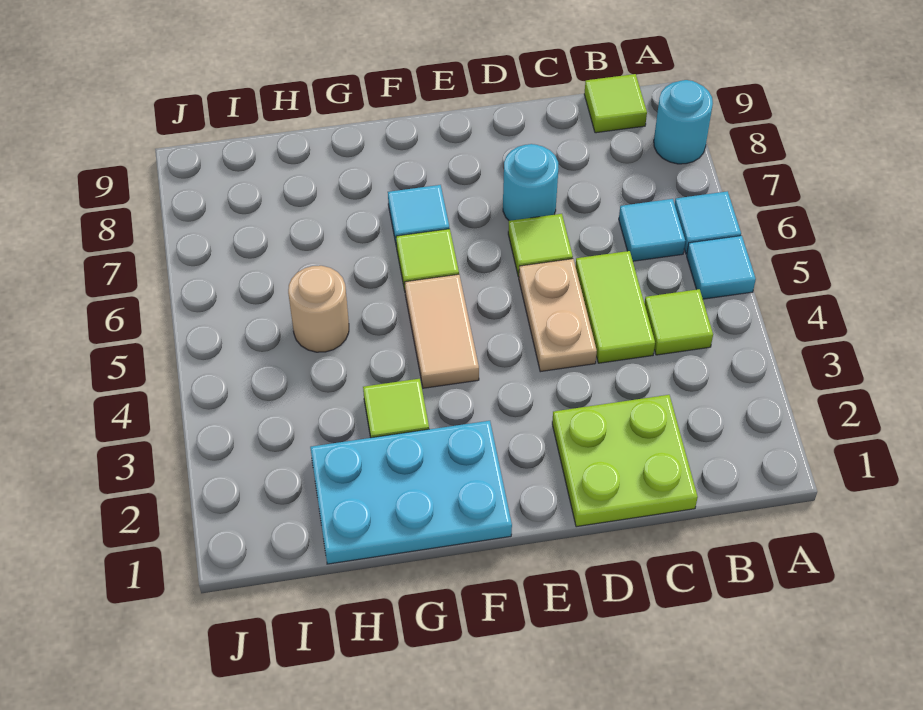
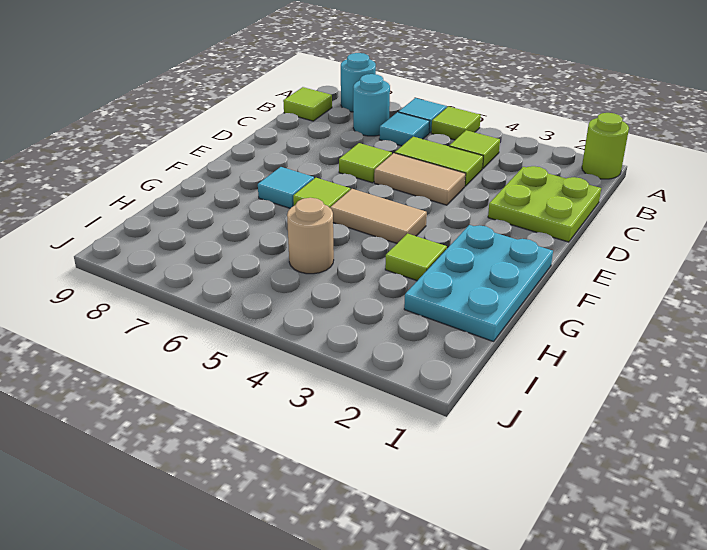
none -> lime 1x1 round brick [582,113,629,179]
cyan 1x1 tile [687,236,756,299] -> lime 1x1 tile [431,106,481,140]
tan 1x2 plate [519,259,597,372] -> tan 1x2 tile [374,153,466,205]
cyan 1x1 round brick [503,144,558,221] -> cyan 1x1 round brick moved to [353,74,390,136]

